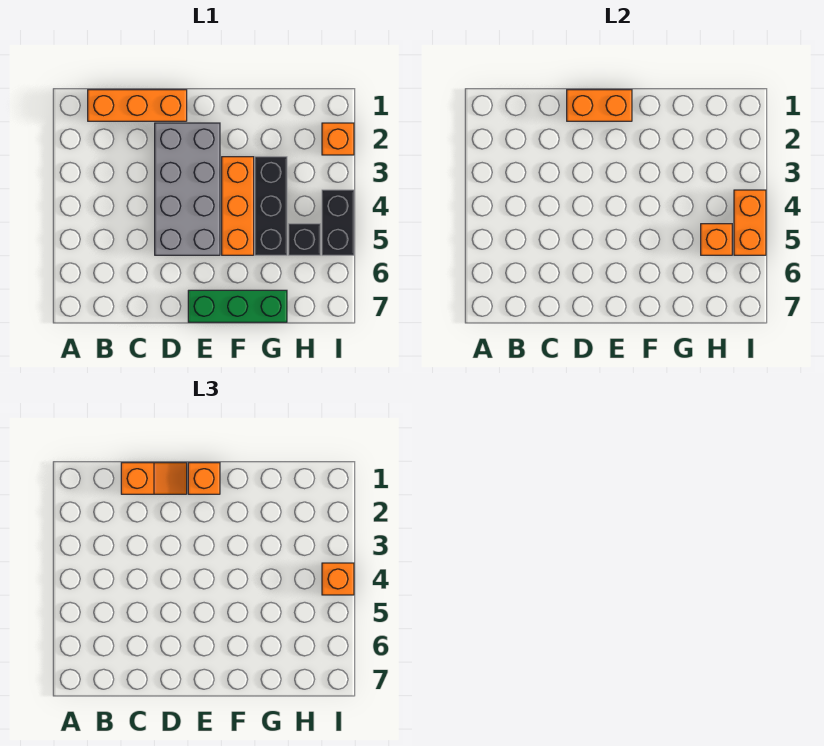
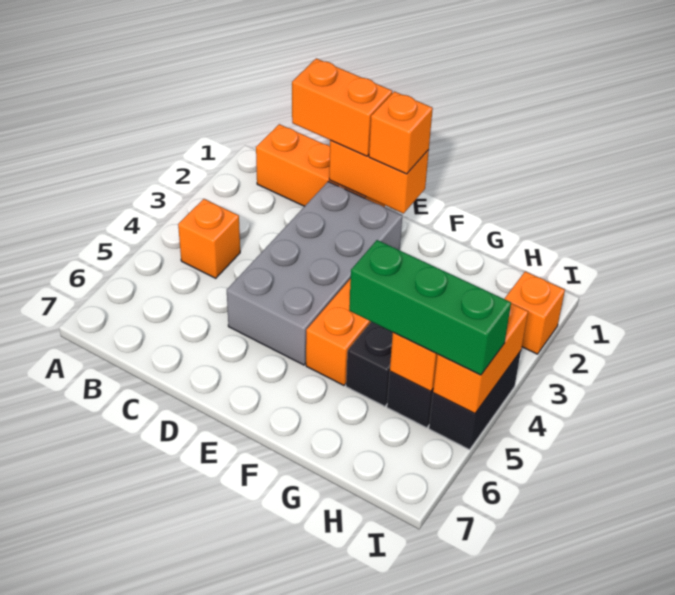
orange 1x2 slope [121,463,187,494] -> orange 1x2 brick [292,58,392,156]
green 1x3 brick [188,290,287,322] -> green 1x3 brick moved to [349,240,511,375]
orange 1x1 brick [322,563,354,595] -> orange 1x1 brick moved to [178,199,240,278]

